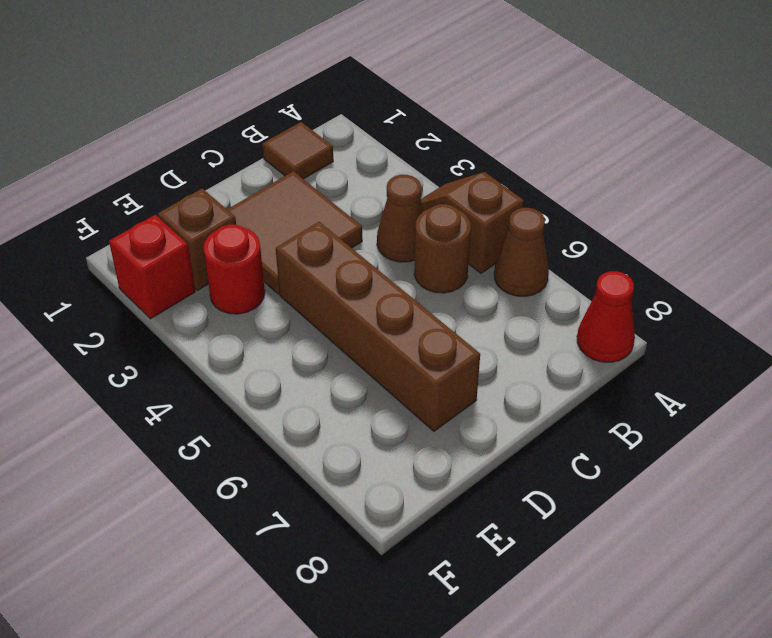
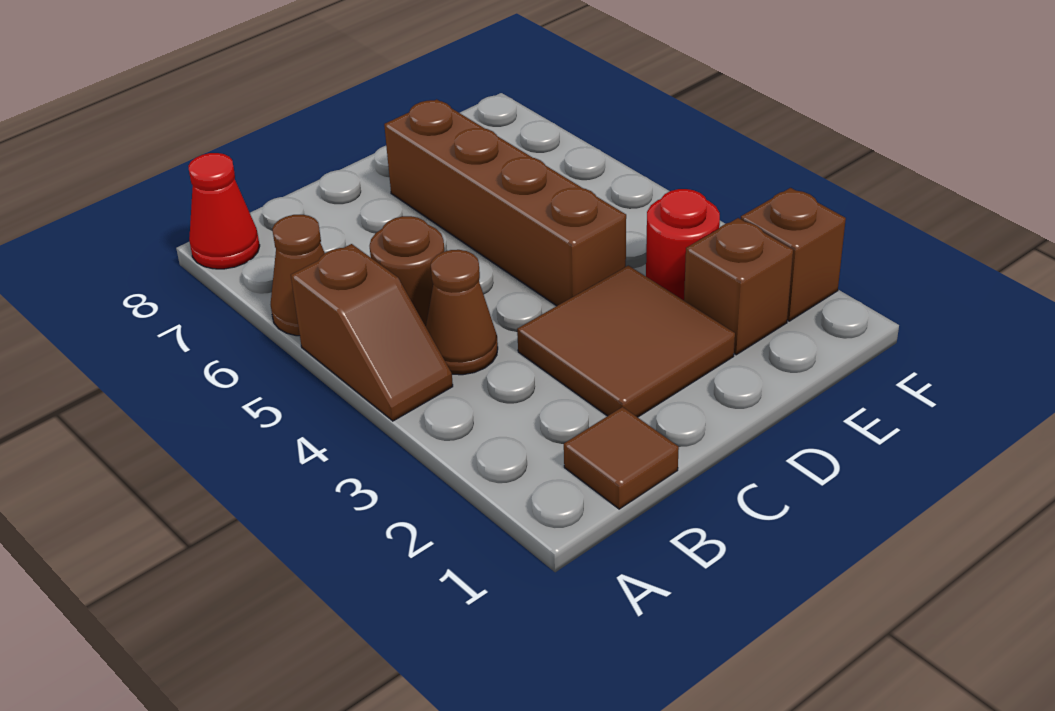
red 1x1 brick [109,215,195,319] -> brown 1x1 brick [741,188,846,321]

